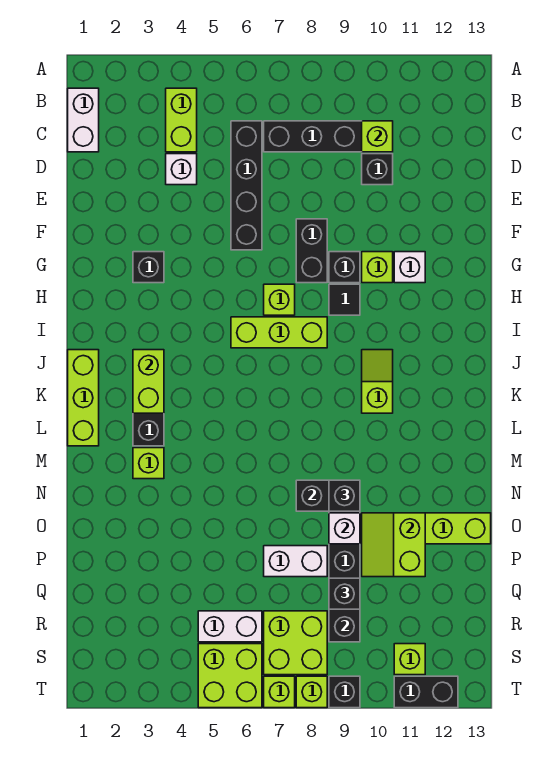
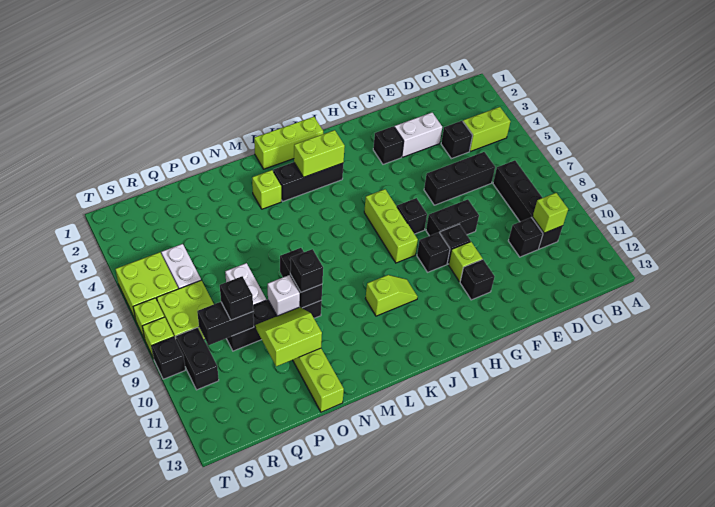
white 1x2 brick [68,88,99,152] -> white 1x2 brick moved to [394,113,442,157]
black 1x4 brick [231,121,262,250] -> black 1x3 brick [424,152,495,205]
white 1x1 brick [166,154,197,185] -> black 1x1 brick [441,121,473,159]
white 1x1 brick [394,252,425,283] -> black 1x1 brick [460,259,495,300]
lime 1x1 brick [264,284,295,315] -> black 1x1 brick [397,198,427,234]
black 1x1 tile [329,284,360,315] -> black 1x1 brick [417,232,450,272]
lime 1x1 brick [394,644,425,675] -> none
black 1x2 brick [394,676,458,708] -> black 1x2 brick moved to [175,327,219,390]

